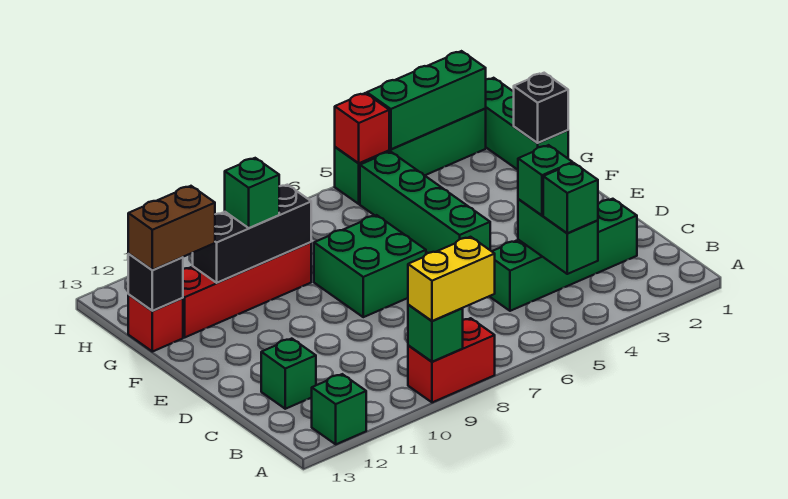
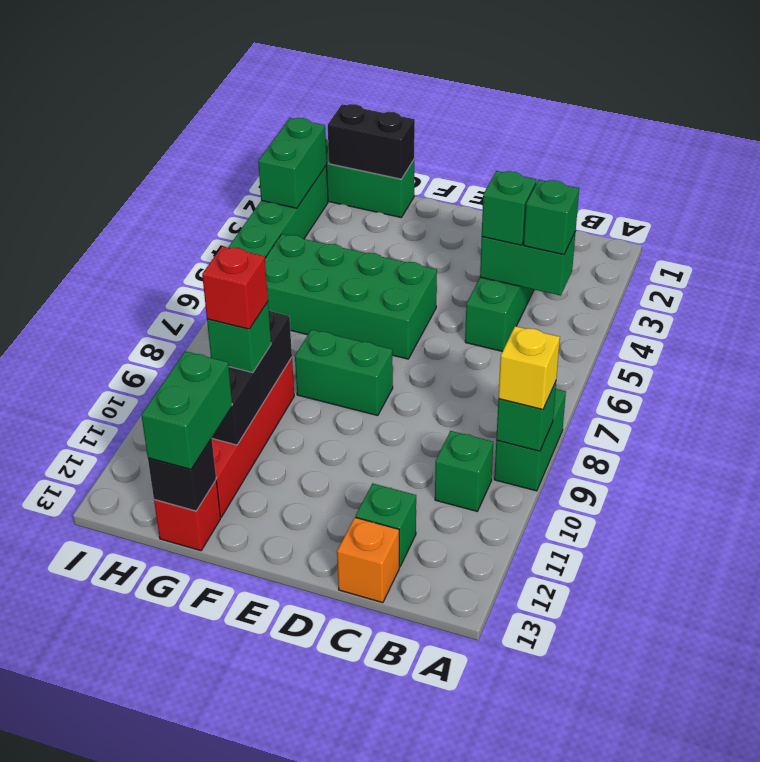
red 1x2 brick [408,318,495,402] -> green 1x2 brick [494,389,566,491]
yellow 1x2 brick [408,237,495,321] -> yellow 1x1 brick [498,326,560,409]
green 1x1 brick [312,374,366,444] -> green 1x1 brick moved to [435,431,493,511]
none -> orange 1x1 brick [337,517,399,603]
green 1x4 brick [360,152,490,253] -> green 2x4 brick [265,234,437,359]
green 2x2 brick [314,215,426,317] -> green 1x2 brick [295,330,393,416]
black 1x1 brick [514,73,568,143] -> black 1x2 brick [328,104,415,179]
brown 1x2 brick [128,186,215,270] -> green 1x2 brick [141,351,232,469]
green 1x3 brick [367,51,486,149] -> green 1x2 brick [258,118,327,208]
red 1x1 brick [335,93,389,163] -> red 1x1 brick moved to [202,246,268,329]

